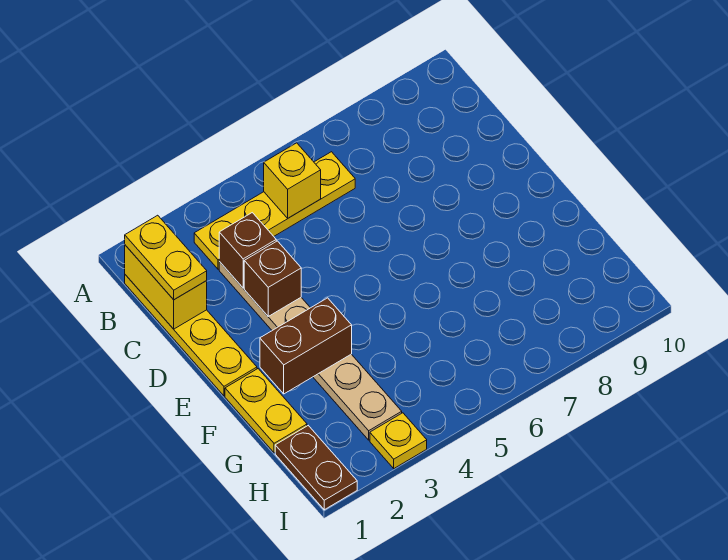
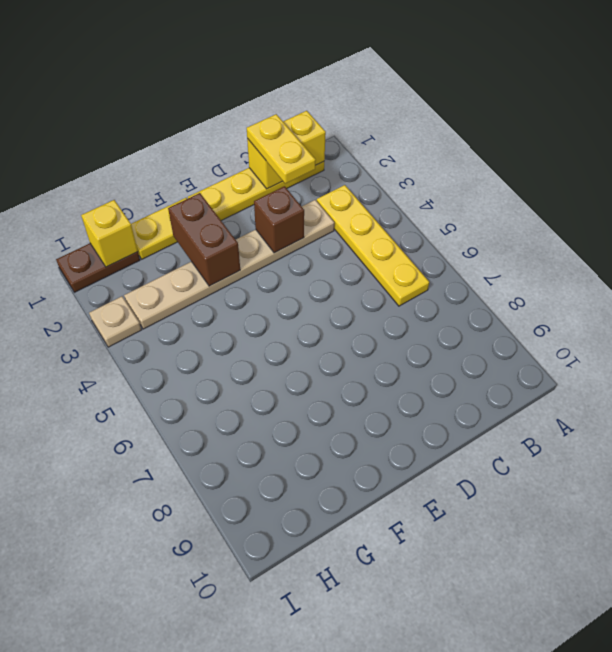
yellow 1x2 plate [125,215,207,300] -> yellow 1x2 plate turned to [247,114,316,184]
yellow 1x1 brick [264,143,321,218] -> yellow 1x1 brick moved to [81,200,138,267]
brown 1x1 brick [219,213,276,288] -> none
yellow 1x1 plate [370,413,427,468] -> tan 1x1 plate [89,296,141,347]

